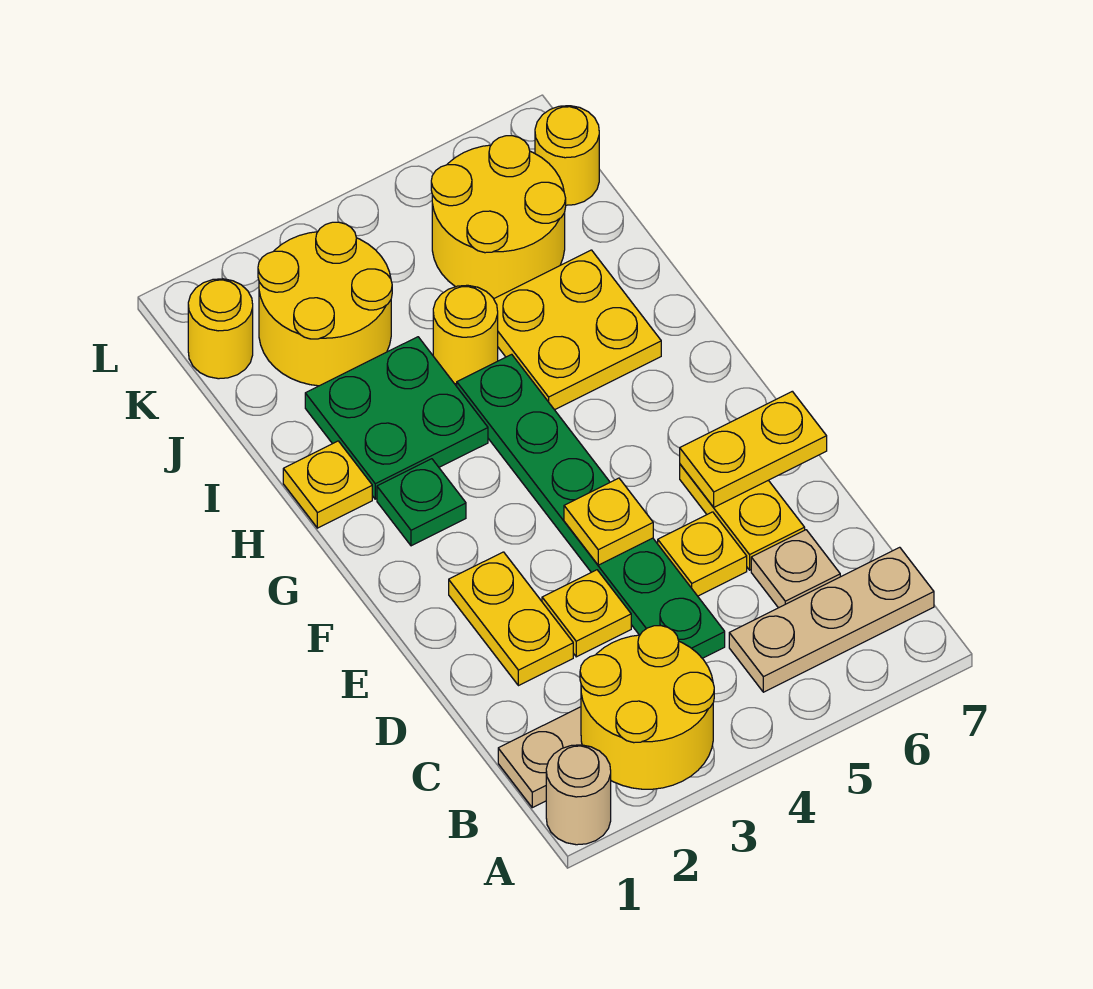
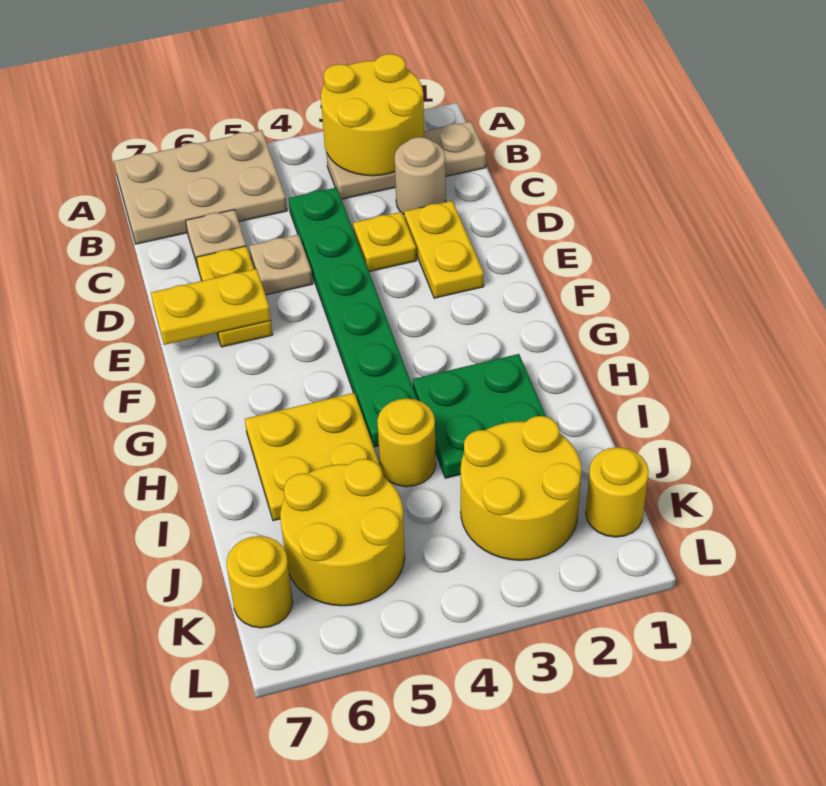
tan 1x1 round brick [546,745,611,845] -> tan 1x1 round brick moved to [395,137,446,214]
tan 1x3 plate [729,547,934,692] -> tan 2x3 plate [114,130,287,244]
yellow 1x1 plate [658,512,747,596] -> tan 1x1 plate [249,235,313,295]
yellow 1x1 plate [564,478,653,565] -> none
green 1x1 plate [377,459,466,546] -> none
yellow 1x1 plate [283,441,372,528] -> none

